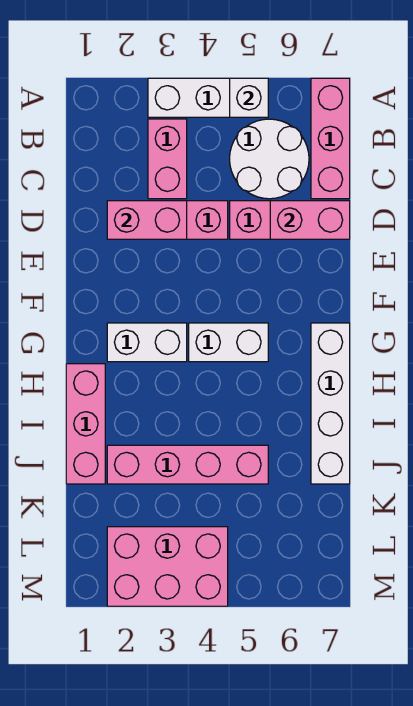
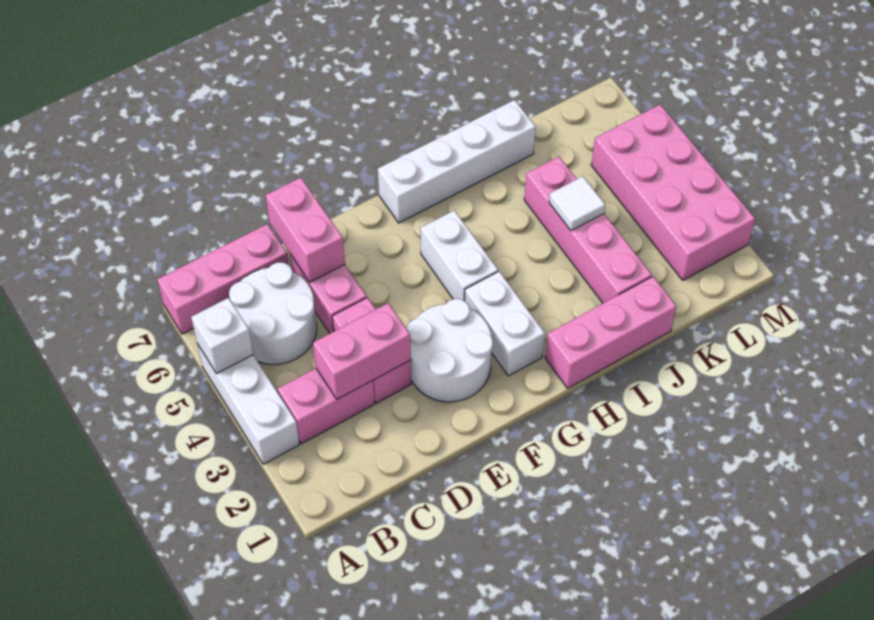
pink 1x2 brick [107,201,187,239] -> pink 1x2 brick turned to [313,303,411,399]
none -> white 2x2 round brick [407,299,493,402]
none -> white 1x1 tile [549,176,605,231]
pink 2x3 brick [107,527,228,606] -> pink 2x4 brick [591,105,755,280]

